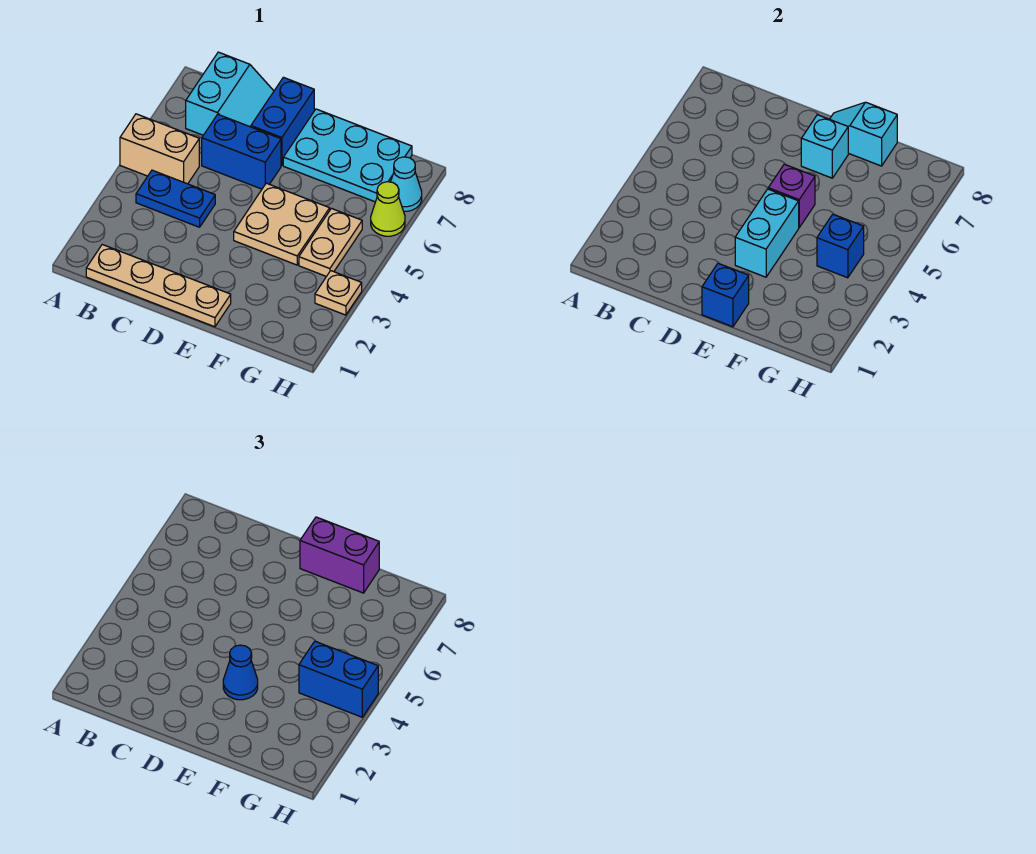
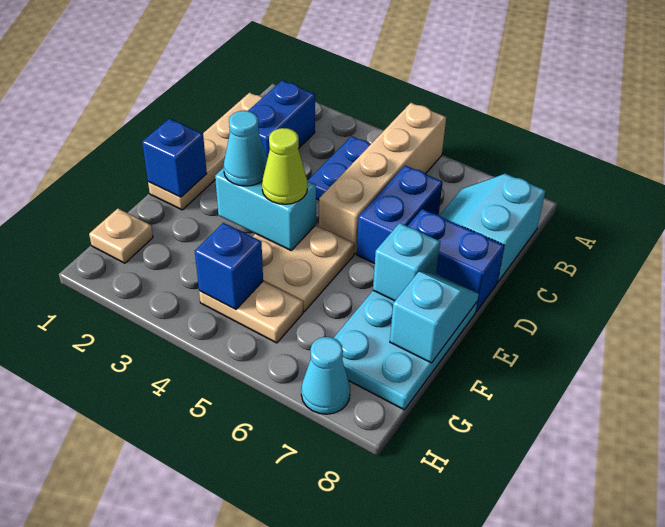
tan 1x2 brick [120,114,199,184] -> tan 1x4 brick [319,103,446,254]
cyan 2x2 slope [186,52,274,135] -> cyan 2x2 slope turned to [440,174,545,282]
blue 1x1 cone [223,645,258,700] -> cyan 1x1 cone [224,111,267,186]
purple 1x1 brick [768,164,815,227] -> none
purple 1x2 brick [300,517,379,593] -> none
blue 1x2 brick [299,641,378,717] -> blue 1x2 brick moved to [248,81,315,159]
tan 1x1 plate [315,271,362,315] -> tan 1x1 plate moved to [89,209,153,263]
lime 1x1 cone [371,182,405,236] -> lime 1x1 cone moved to [262,128,307,204]

